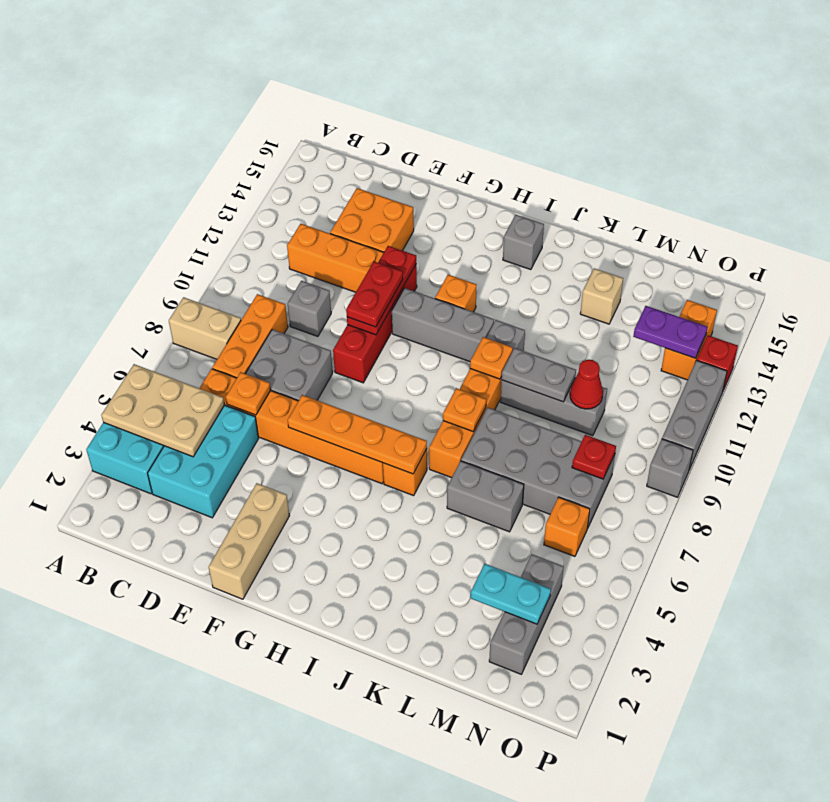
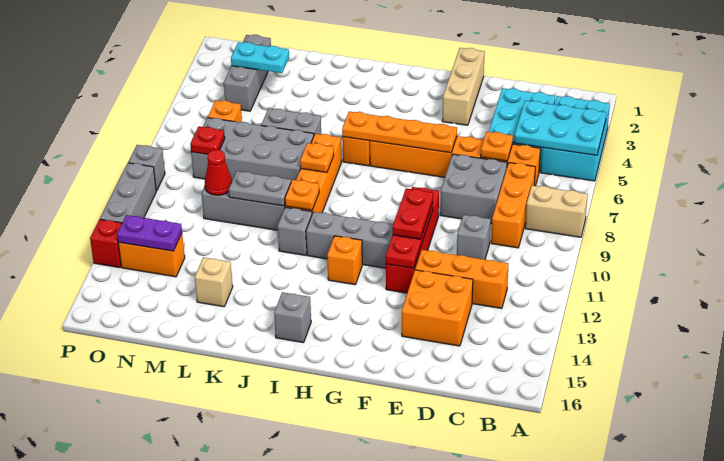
tan 2x3 plate [101,364,225,457] -> cyan 2x3 plate [514,101,606,155]
orange 1x2 brick [661,300,717,380] -> orange 1x2 brick turned to [118,234,185,277]

